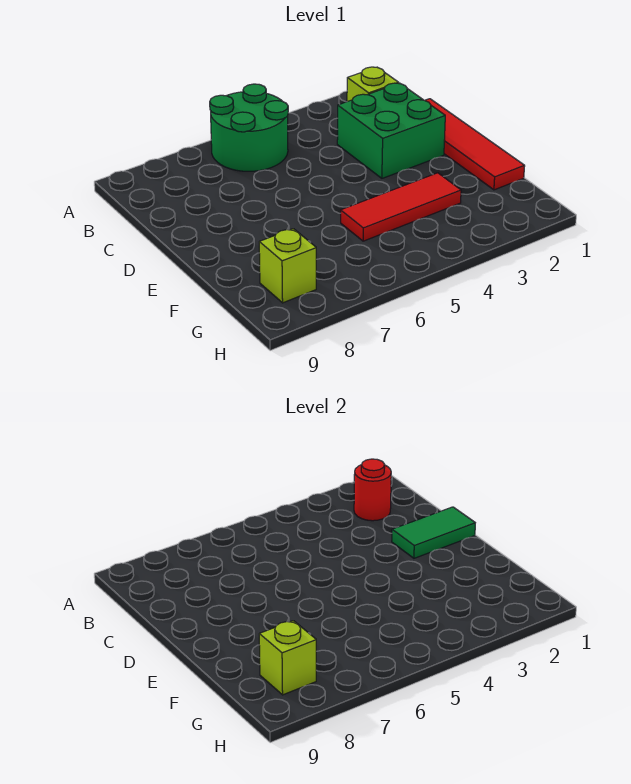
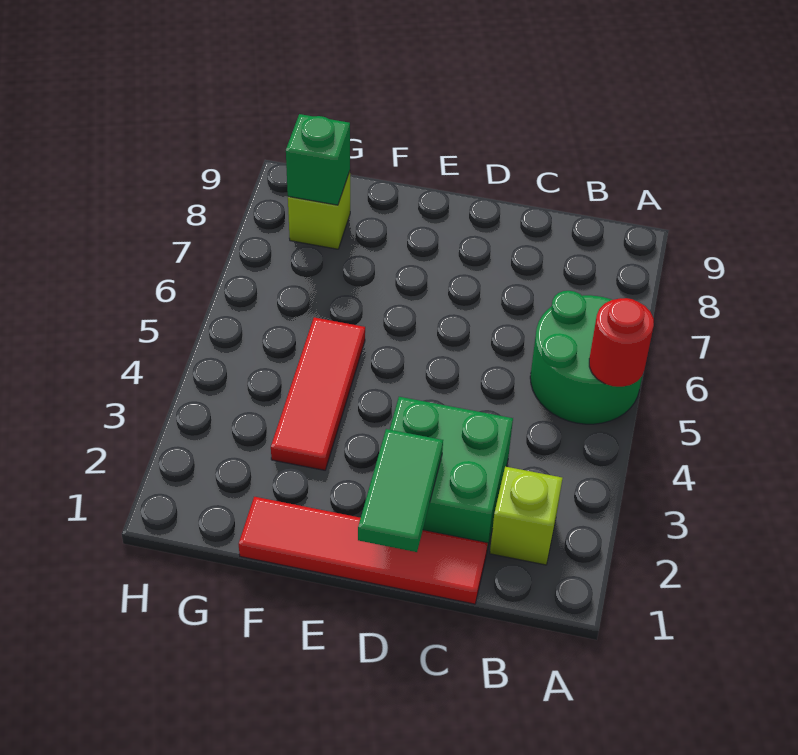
red 1x1 round brick [354,459,391,521] -> red 1x1 round brick moved to [589,298,654,387]
lime 1x1 brick [259,621,316,695] -> green 1x1 brick [286,114,350,205]

